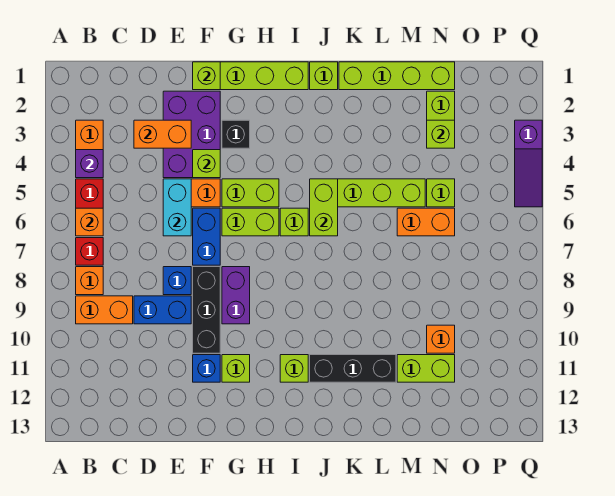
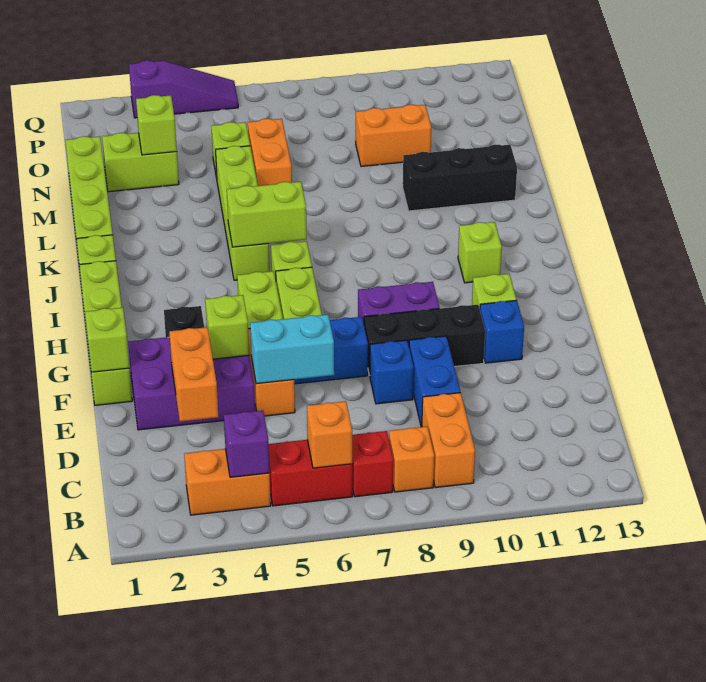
black 1x3 brick [310,355,396,382] -> black 1x3 brick turned to [403,145,517,211]
lime 1x2 brick [397,355,455,382] -> none
orange 1x1 brick [427,325,455,353] -> orange 1x2 brick [356,105,431,166]

